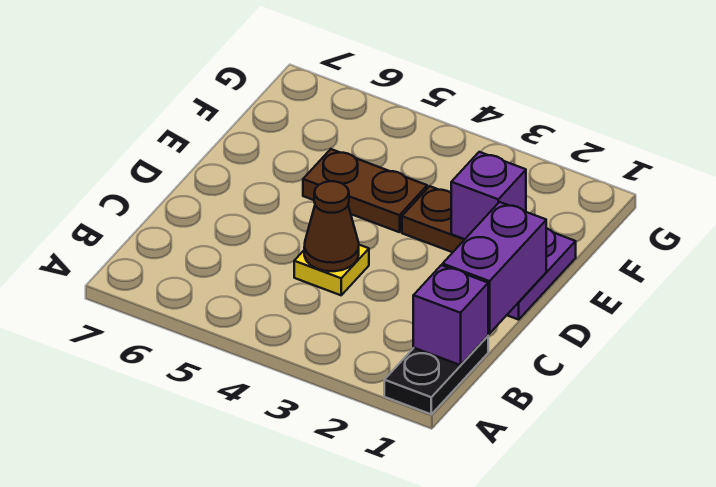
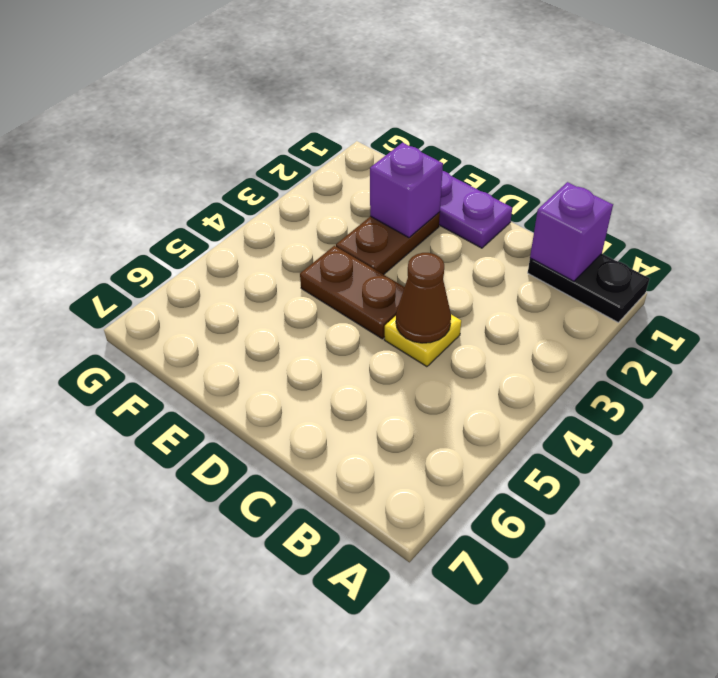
purple 1x2 brick [443,202,546,334] -> none
brown 1x2 plate [303,149,427,232] -> brown 1x2 plate turned to [300,246,405,339]

